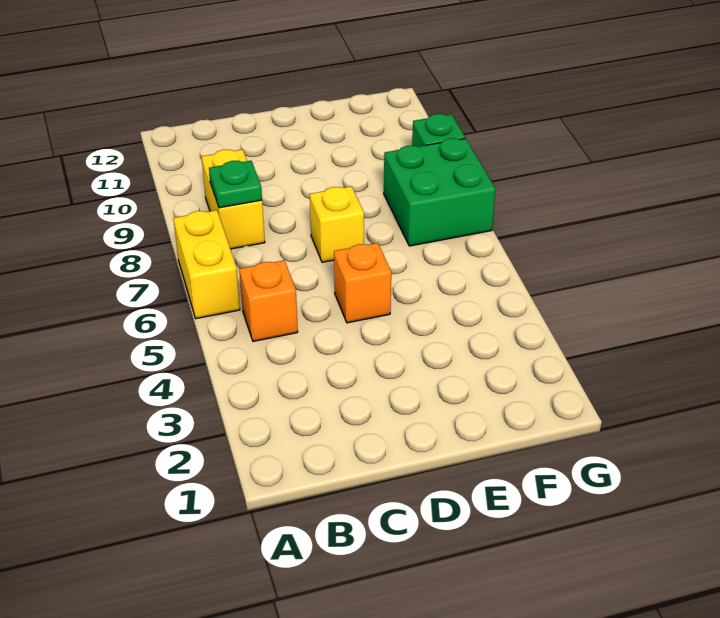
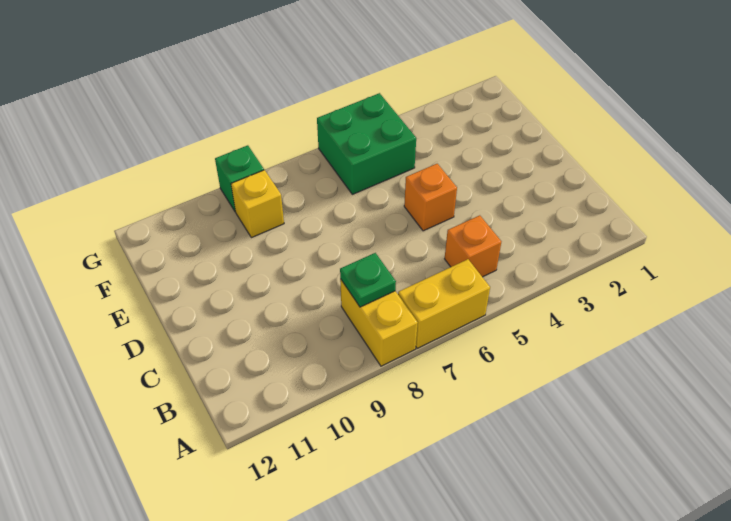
yellow 1x2 brick [202,149,265,249] -> yellow 1x2 brick turned to [340,279,418,366]
yellow 1x1 brick [310,186,364,262] -> yellow 1x1 brick moved to [231,170,284,238]
green 2x2 brick [384,138,496,246] -> green 2x2 brick moved to [317,93,416,194]

